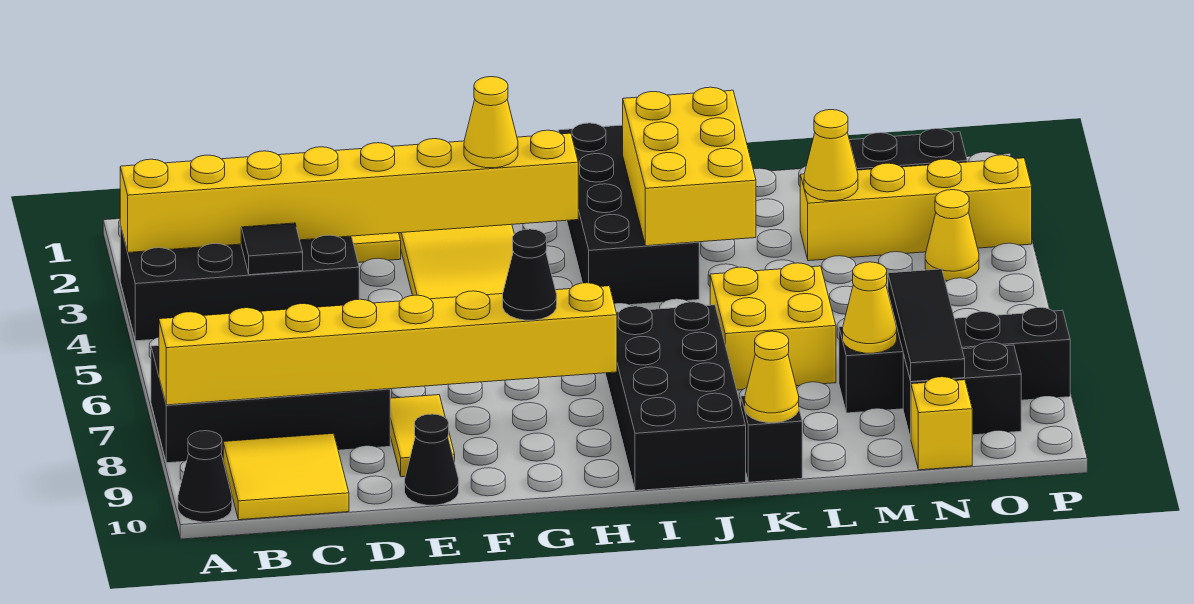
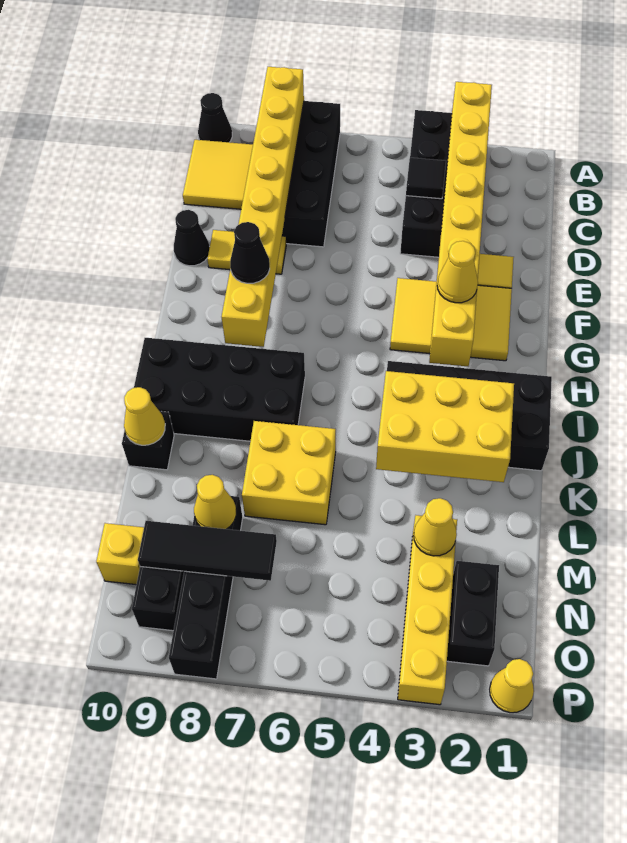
yellow 1x1 cone [925,190,979,281] -> yellow 1x1 cone moved to [490,659,534,713]

